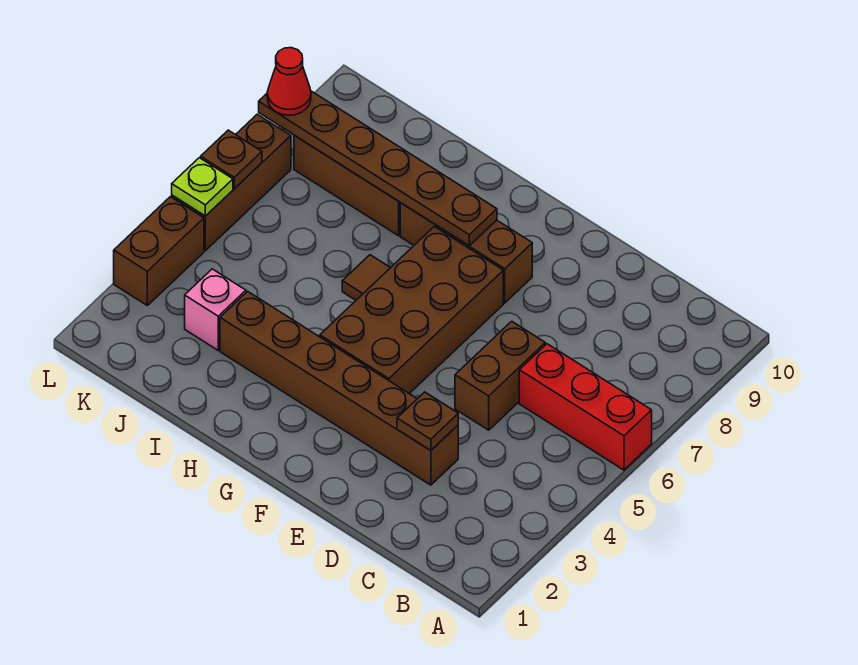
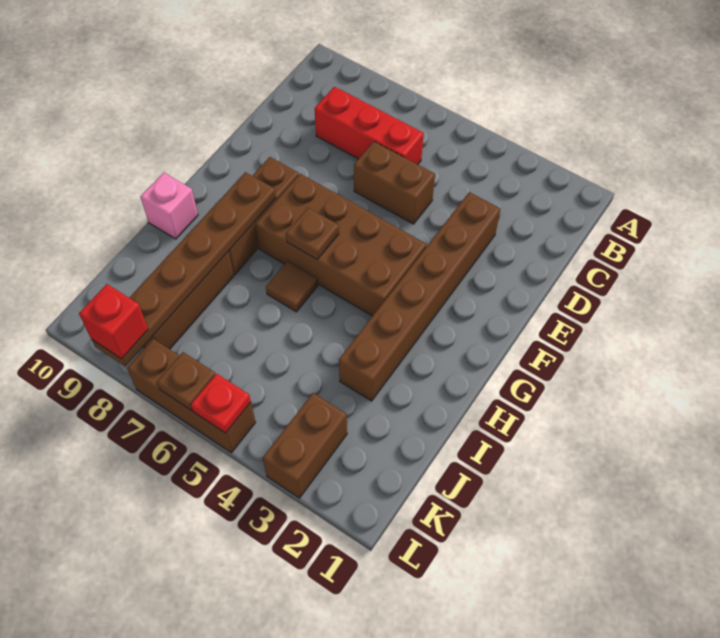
red 1x3 brick [519,344,652,470] -> red 1x3 brick turned to [315,87,424,164]
brown 1x1 plate [397,392,458,451] -> brown 1x1 plate moved to [286,208,339,260]
pink 1x1 brick [185,269,246,350] -> pink 1x1 brick moved to [141,173,198,239]
brown 1x2 brick [114,197,204,305] -> brown 1x2 brick turned to [263,393,347,498]
lime 1x1 plate [172,158,233,216] -> red 1x1 plate [191,374,251,433]
red 1x1 cone [267,48,311,115] -> red 1x1 brick [79,284,148,359]

